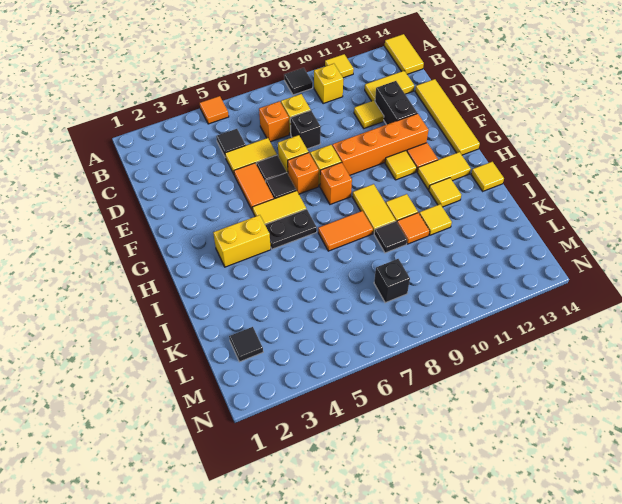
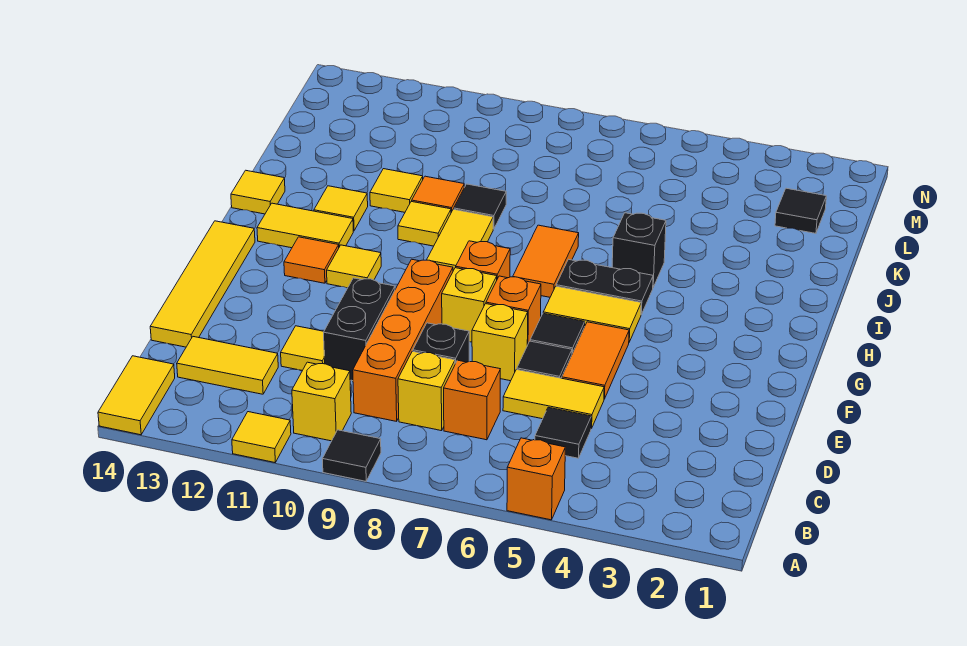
orange 1x1 tile [200,96,229,124] -> orange 1x1 brick [507,438,565,520]
black 1x2 brick [375,81,417,125] -> black 1x2 brick moved to [324,278,395,381]
orange 1x4 brick [332,113,429,175] -> orange 1x4 brick turned to [353,259,453,421]
yellow 1x2 brick [213,215,271,267] -> none
orange 1x2 tile [318,211,373,251] -> orange 1x2 tile turned to [513,225,579,297]
black 1x1 brick [374,259,410,303] -> black 1x1 brick moved to [612,213,666,287]

